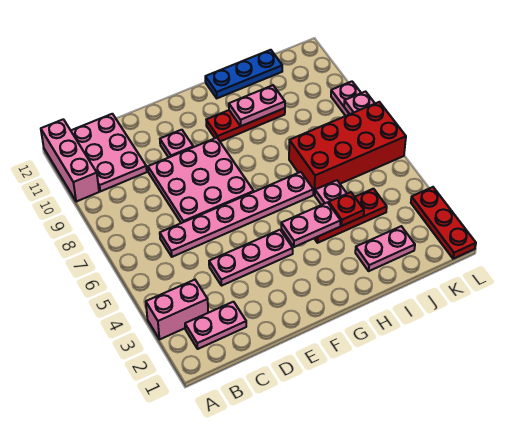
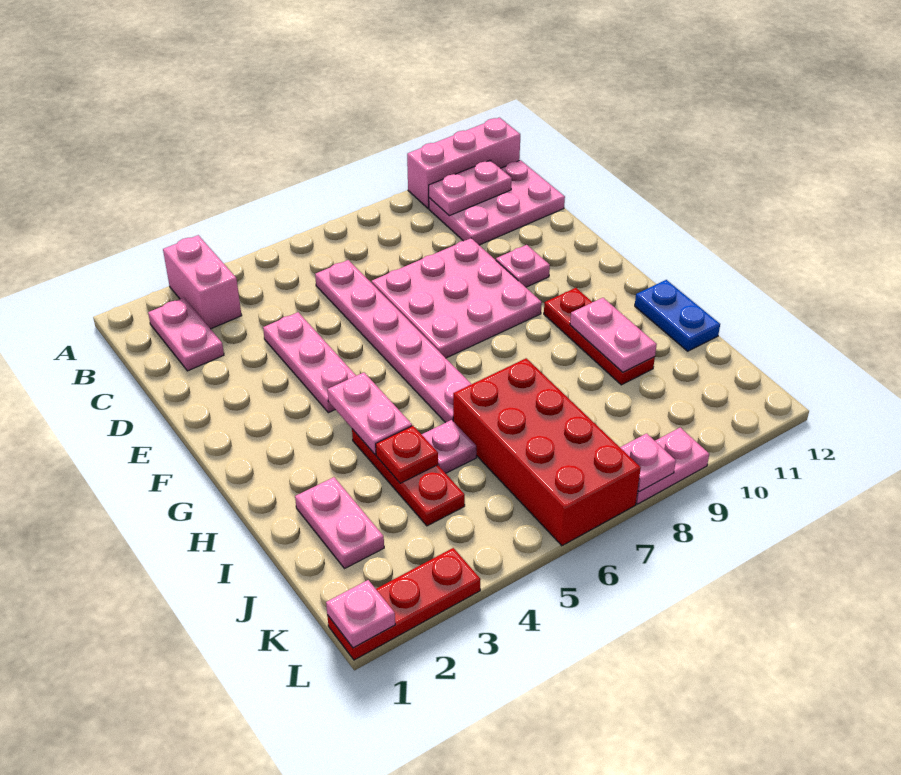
none -> pink 1x2 plate [429,160,512,216]
blue 1x3 plate [205,50,282,98] -> blue 1x2 plate [635,280,720,351]
none -> pink 1x1 plate [326,580,395,648]

